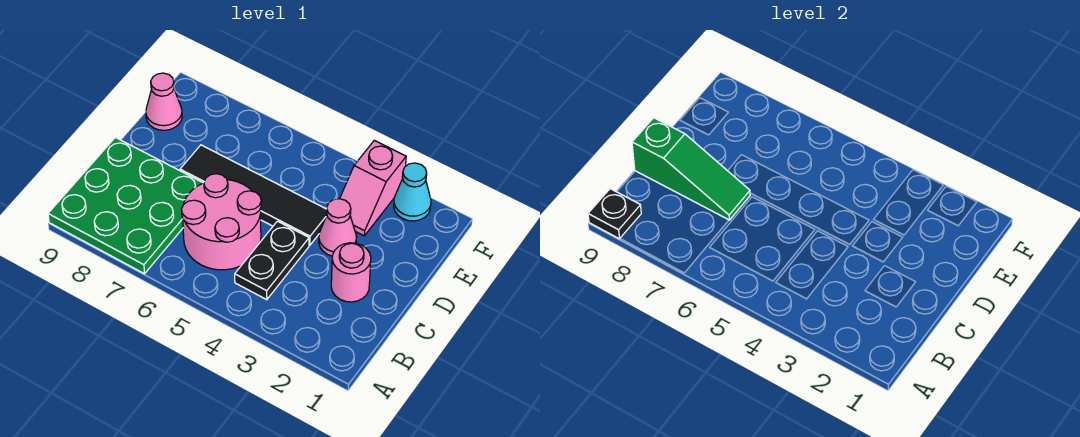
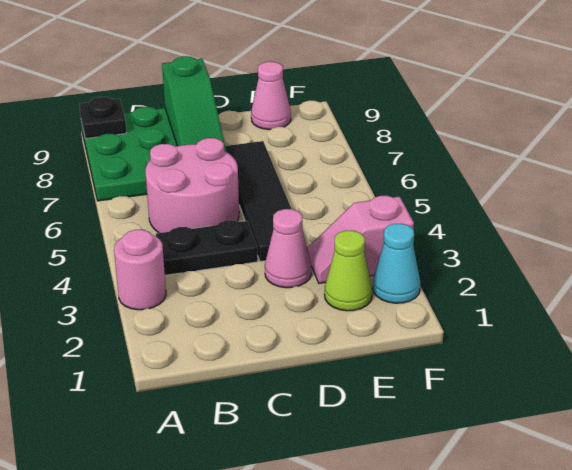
pink 1x1 round brick [331,243,371,302] -> pink 1x1 round brick moved to [114,230,166,310]
none -> lime 1x1 cone [325,231,372,311]

